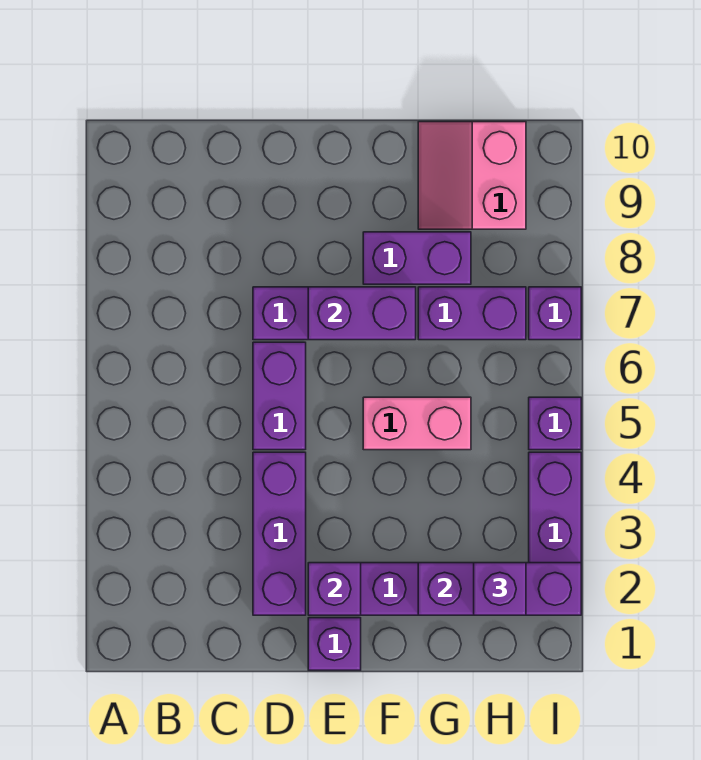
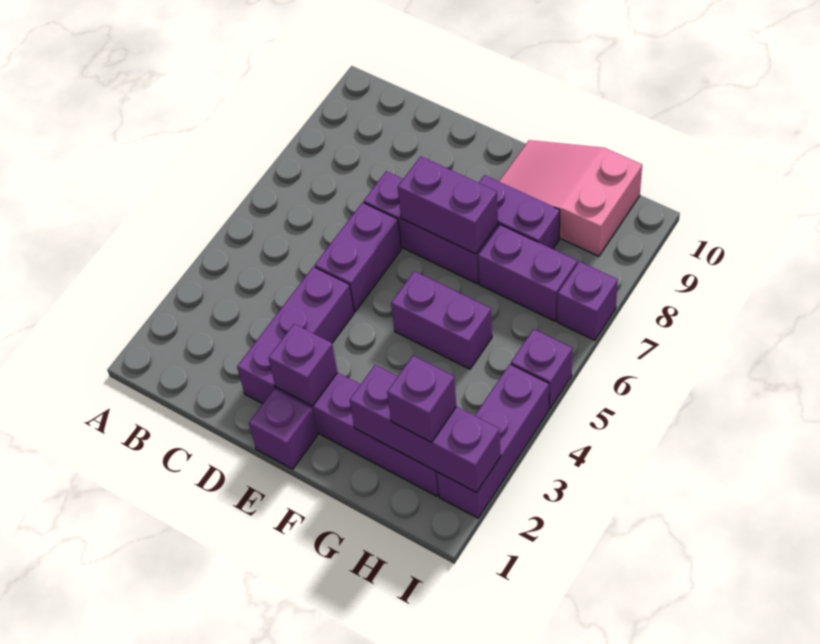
pink 1x2 brick [363,397,471,450] -> purple 1x2 brick [391,271,492,369]
pink 2x2 slope [418,122,526,229] -> pink 2x3 slope [499,140,642,256]

